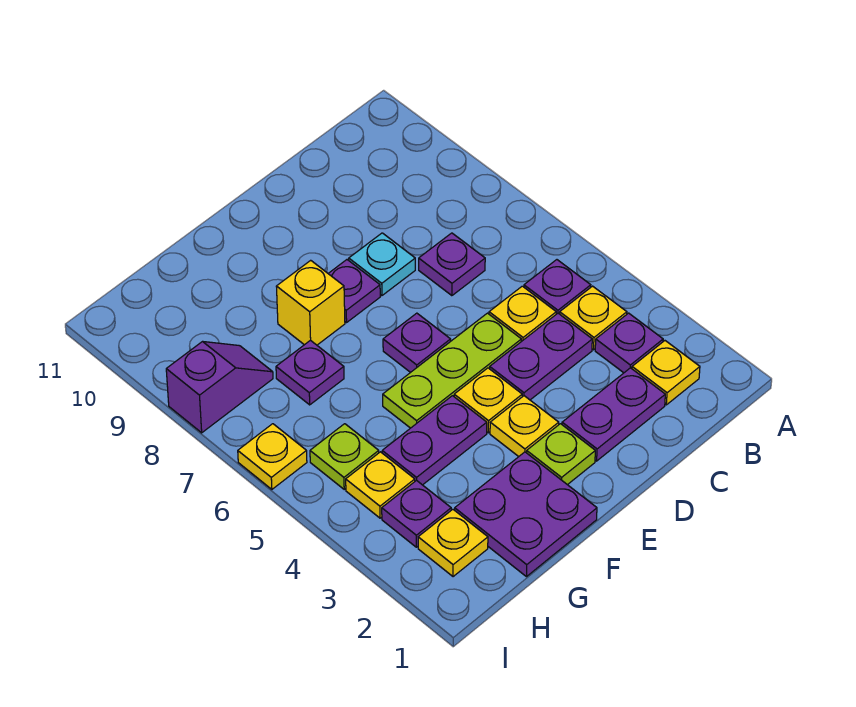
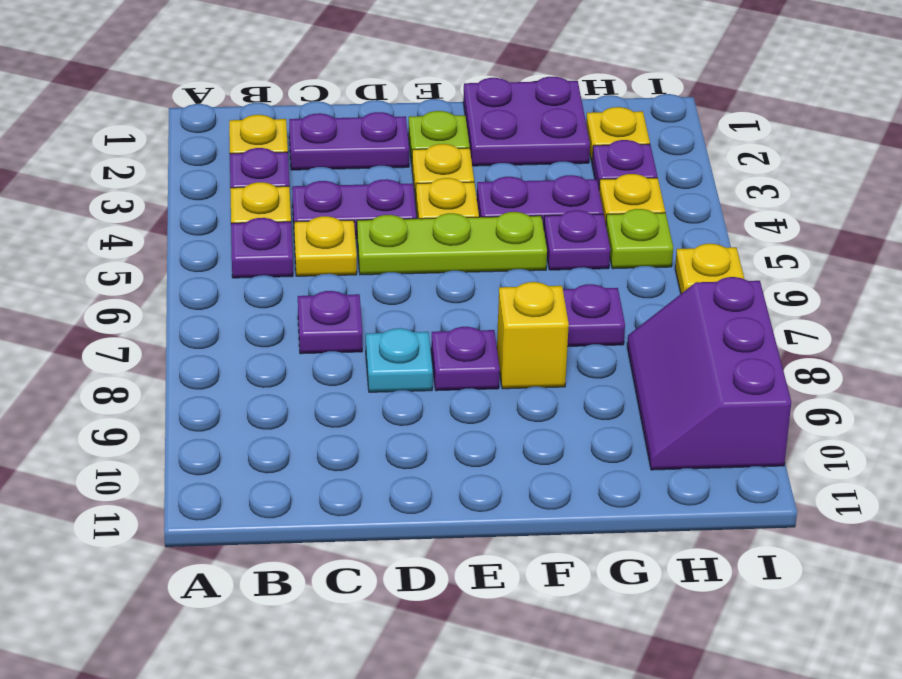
purple 1x1 plate [383,313,451,373] -> purple 1x1 plate moved to [544,210,610,270]
purple 1x2 slope [166,341,273,433] -> purple 2x3 slope [627,277,791,470]

